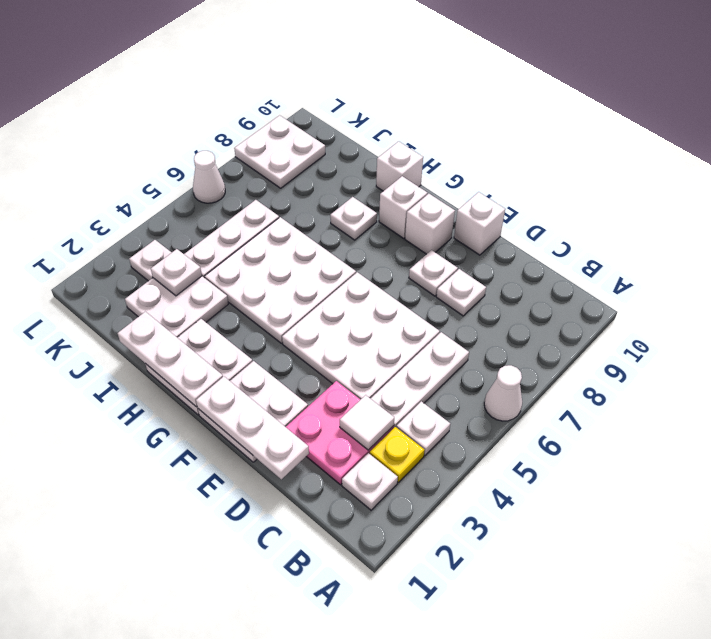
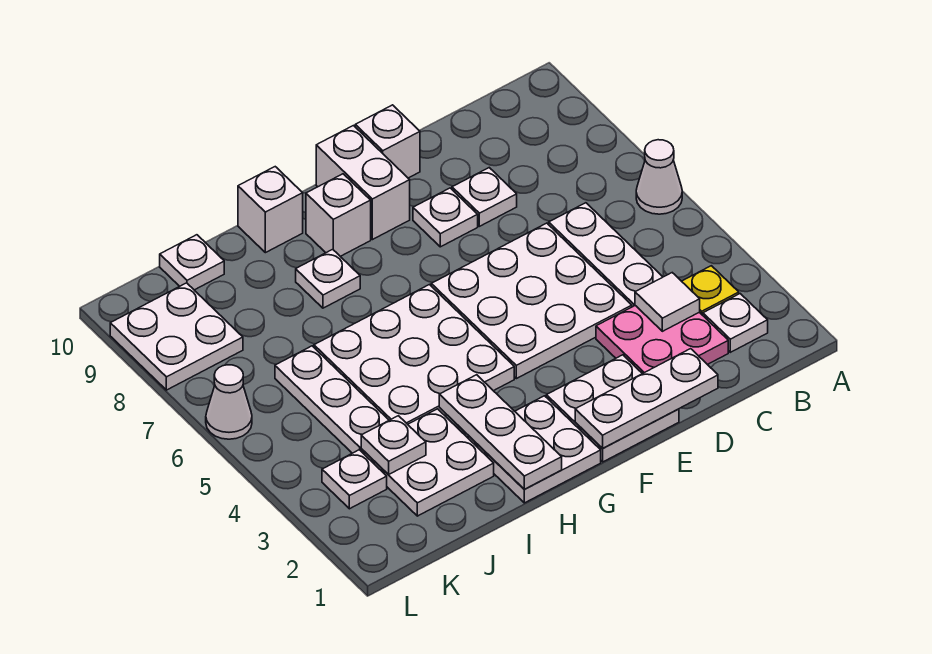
white 1x1 plate [396,401,450,456] -> white 1x1 plate moved to [160,235,224,290]
white 1x1 brick [405,194,455,254] -> white 1x2 brick [316,126,410,240]
white 1x3 plate [118,312,223,407] -> white 1x3 plate turned to [439,375,562,489]

